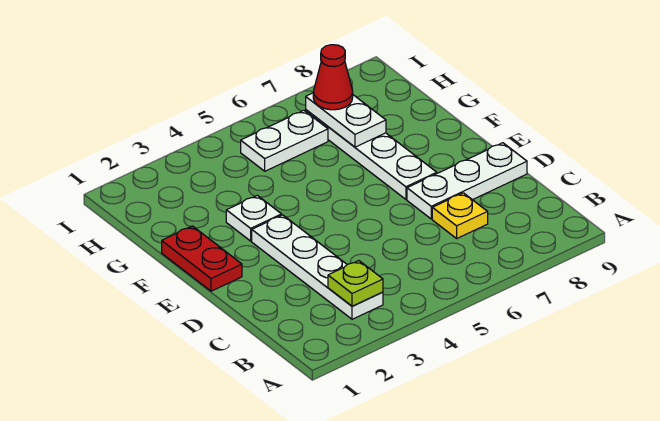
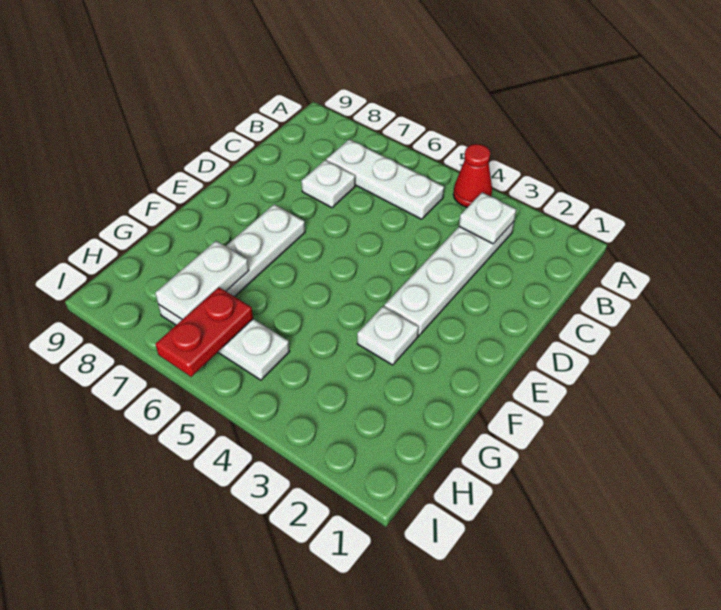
lime 1x1 plate [328,261,383,306] -> white 1x1 plate [459,192,516,244]
yellow 1x1 plate [432,193,488,238] -> white 1x1 plate [301,160,355,208]
white 1x3 plate [407,143,527,219] -> white 1x3 plate moved to [326,139,444,219]
red 1x2 plate [162,226,242,291] -> red 1x2 plate moved to [155,287,253,377]
red 1x1 cone [313,45,353,110] -> red 1x1 cone moved to [453,144,492,207]

